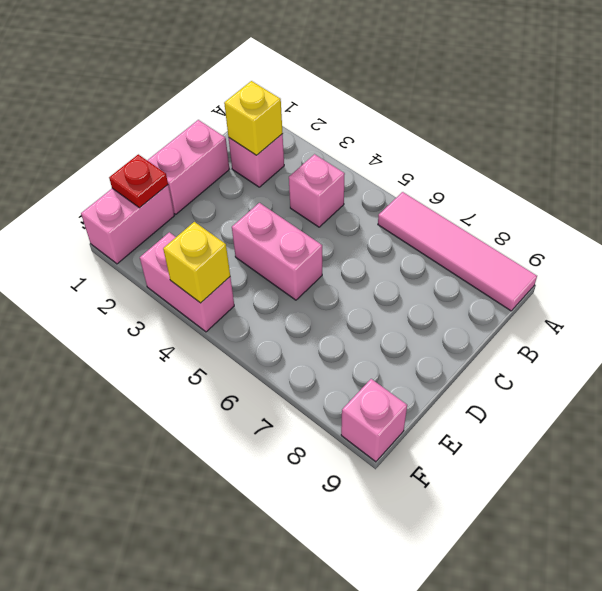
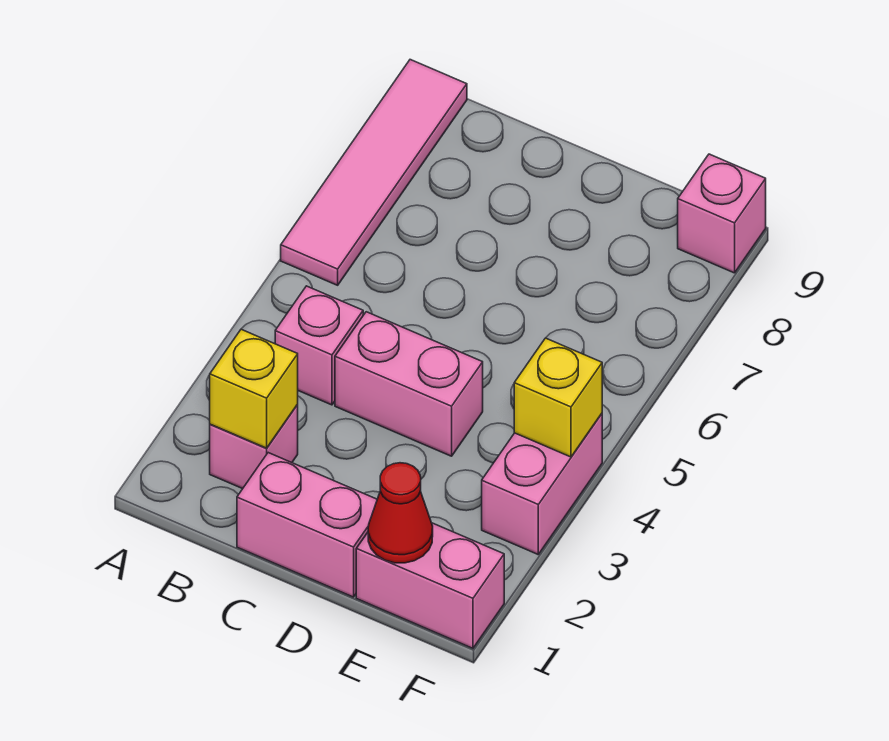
pink 1x2 brick [232,203,322,300] -> pink 1x2 brick turned to [335,312,483,456]
red 1x1 plate [109,154,168,208] -> red 1x1 cone [368,463,433,563]

